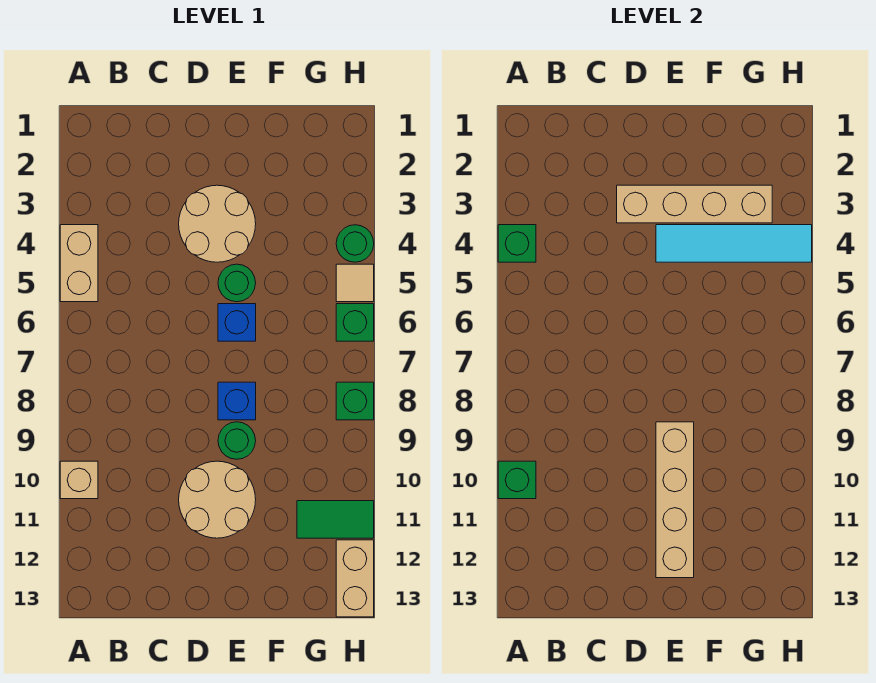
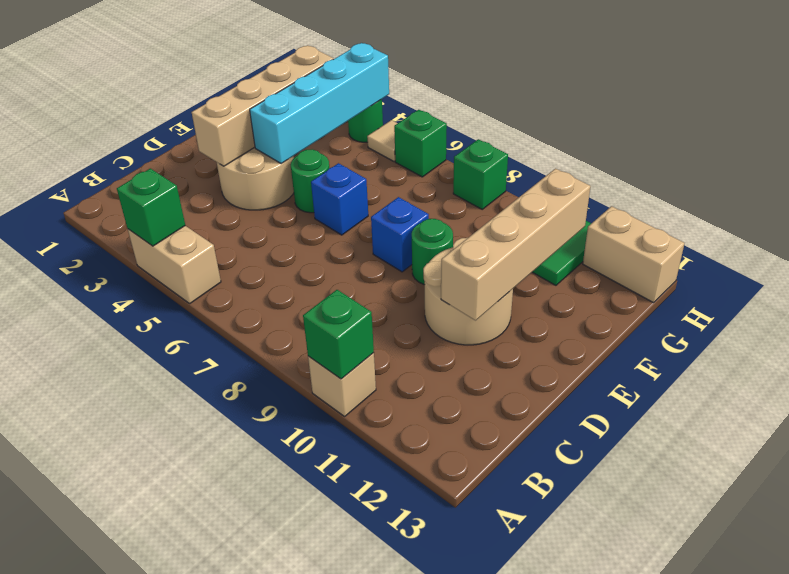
cyan 1x4 tile [656,225,812,262] -> cyan 1x4 brick [250,43,389,164]
tan 1x4 brick [656,422,694,578] -> tan 1x4 brick turned to [441,169,591,321]

